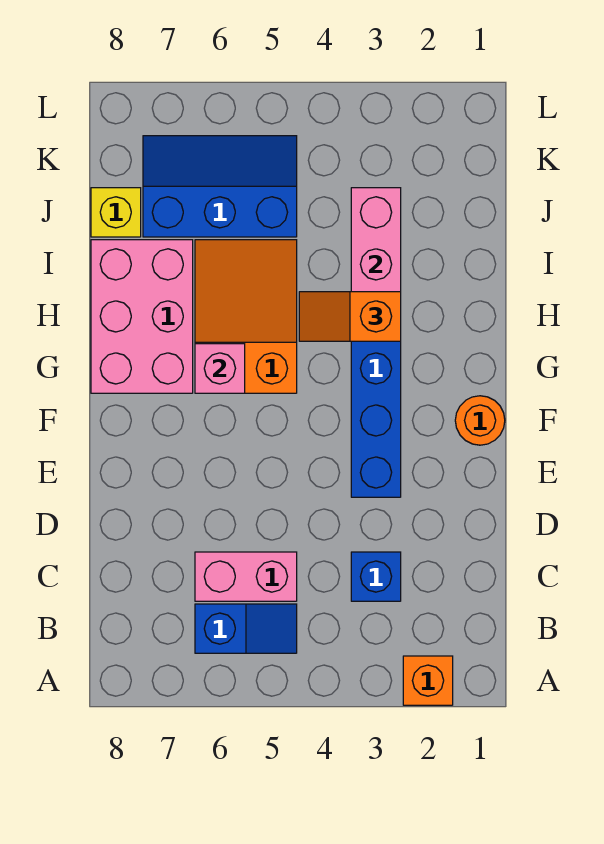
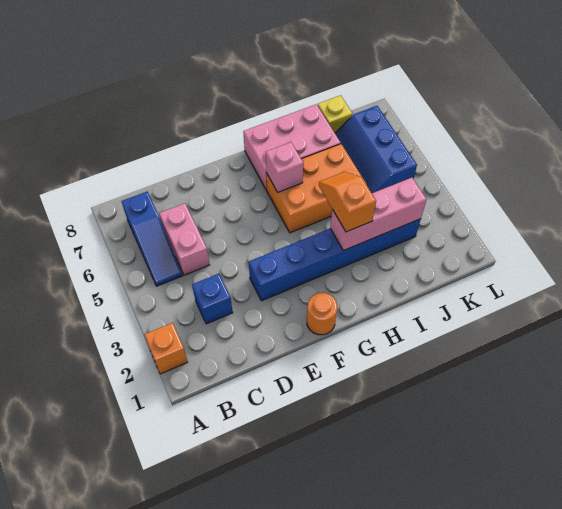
blue 1x2 slope [195,604,297,653] -> blue 1x3 slope [121,192,182,286]
orange 2x3 slope [195,240,297,393] -> orange 2x3 brick [266,144,367,233]
blue 2x3 slope [143,136,297,237] -> blue 2x3 slope turned to [335,106,417,193]

